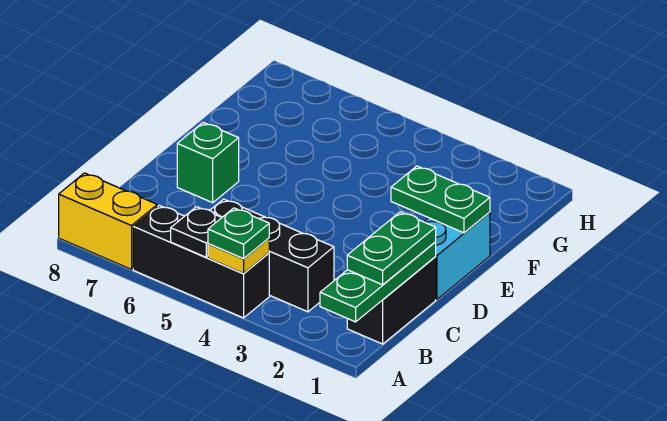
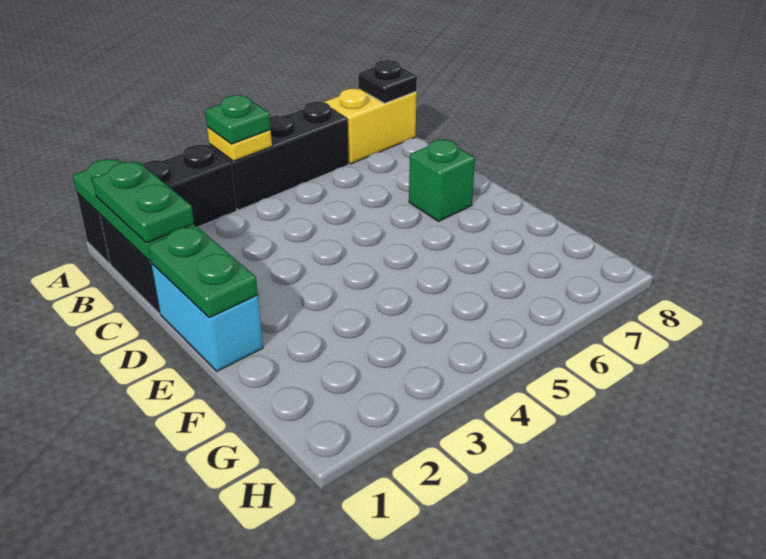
black 1x1 plate [171,207,222,257] -> black 1x1 plate moved to [358,60,417,103]
black 1x3 brick [210,199,334,312] -> black 1x3 brick moved to [77,145,237,264]
green 1x2 plate [391,166,490,233] -> green 1x2 plate turned to [148,226,258,318]

